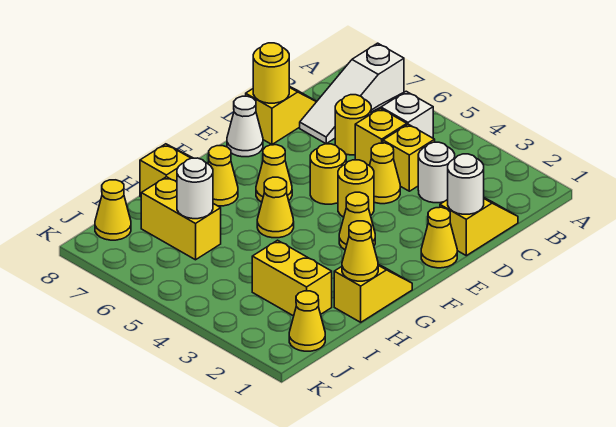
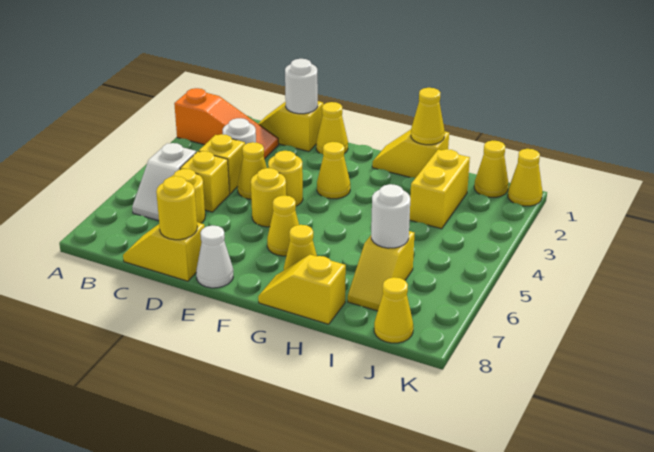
none -> orange 1x3 slope [174,88,279,159]
white 1x3 slope [300,43,404,144] -> none
yellow 1x1 cone [257,177,294,238] -> yellow 1x1 cone moved to [508,149,542,206]
yellow 1x2 brick [141,177,221,260] -> yellow 1x2 slope [348,231,414,311]

